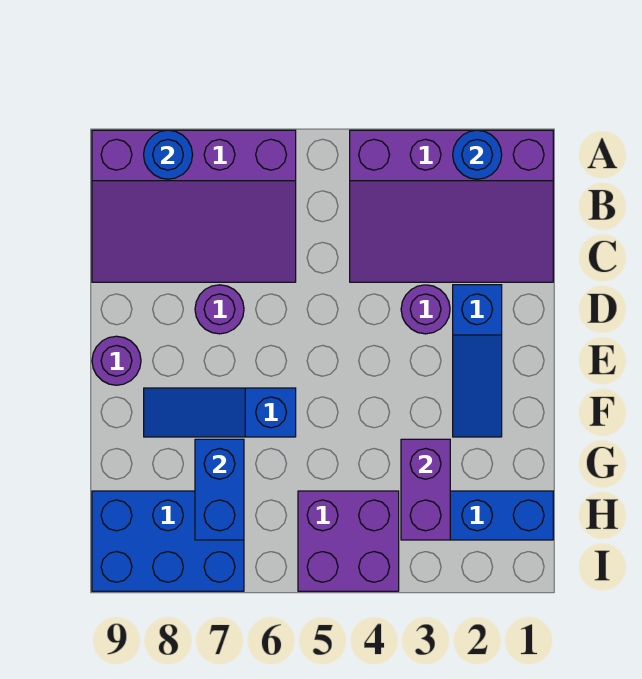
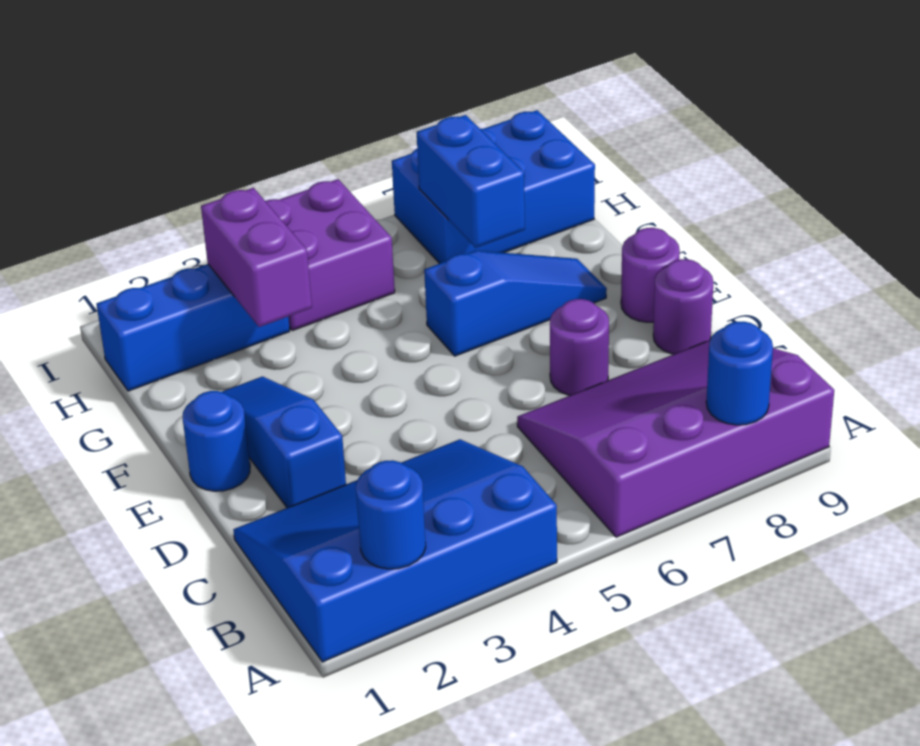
purple 3x4 slope [350,130,553,282] -> blue 3x4 slope [233,439,557,662]
purple 1x1 round brick [401,285,450,334] -> purple 1x1 round brick moved to [653,259,713,354]
none -> blue 1x1 round brick [183,391,250,491]

